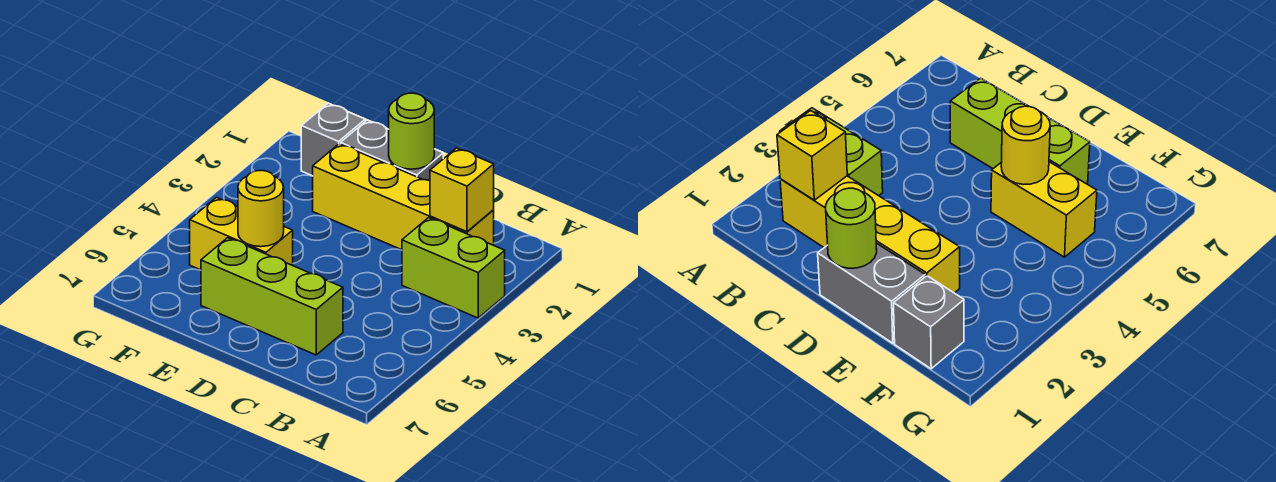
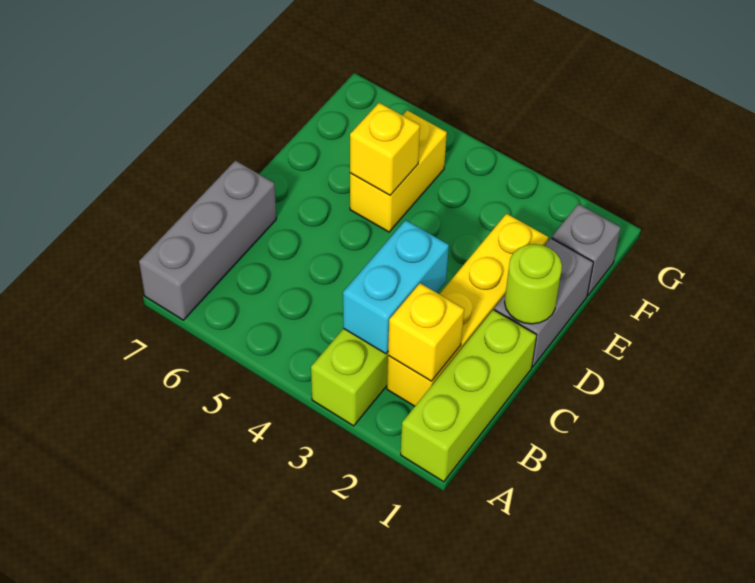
none -> grey 1x3 brick [139,161,276,320]
none -> cyan 1x2 brick [343,220,449,354]
lime 1x3 brick [201,238,343,355] -> lime 1x3 brick moved to [401,310,537,482]
yellow 1x1 round brick [238,171,284,247] -> yellow 1x1 brick [350,103,420,195]

